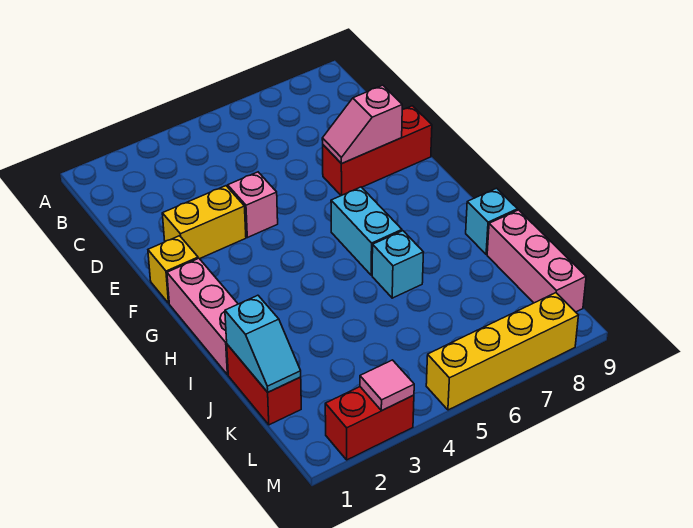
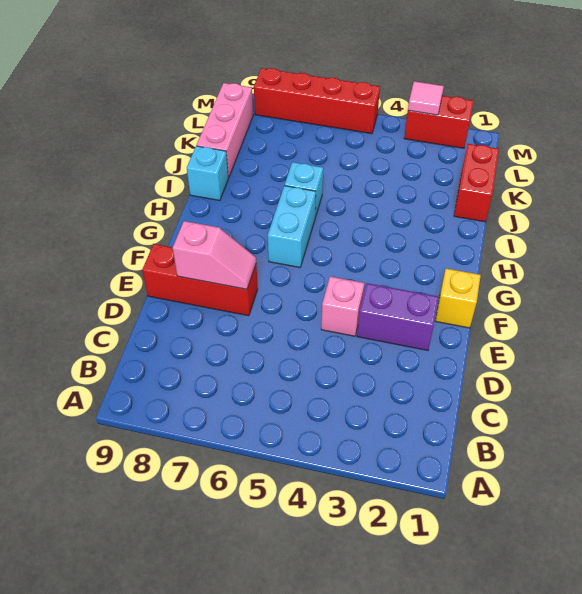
yellow 1x2 brick [162,186,246,259] -> purple 1x2 brick [357,283,439,350]
pink 1x3 brick [167,258,238,375] -> none
cyan 1x2 slope [225,295,301,392] -> none
yellow 1x4 brick [426,293,579,410] -> red 1x4 brick [254,68,380,134]

